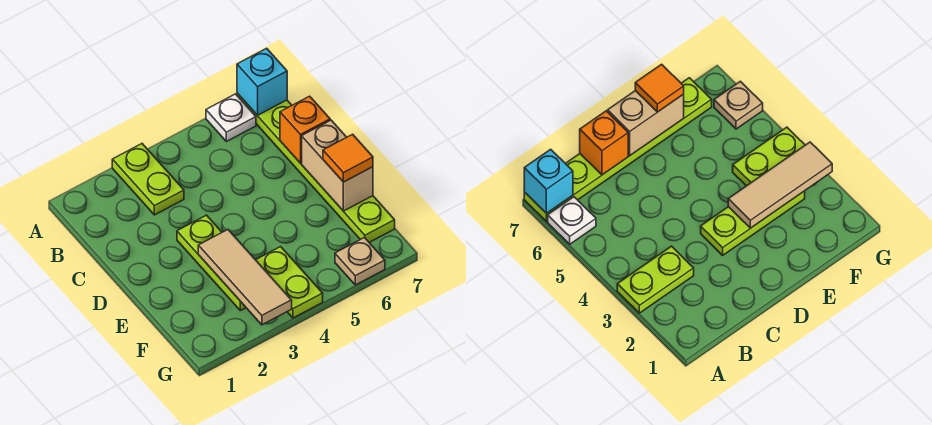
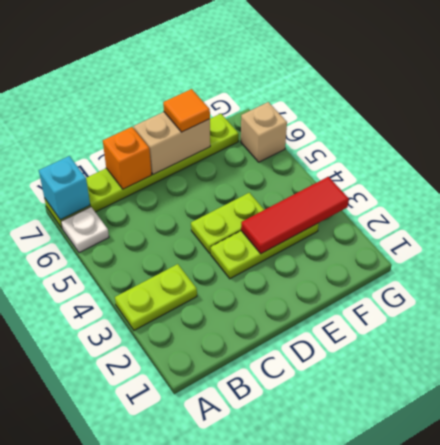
tan 1x3 tile [198,230,292,325] -> red 1x3 tile [241,177,349,254]
lime 1x2 plate [256,247,323,318] -> lime 1x2 plate moved to [191,193,264,253]
tan 1x1 plate [335,238,385,285] -> tan 1x1 brick [241,102,287,162]

